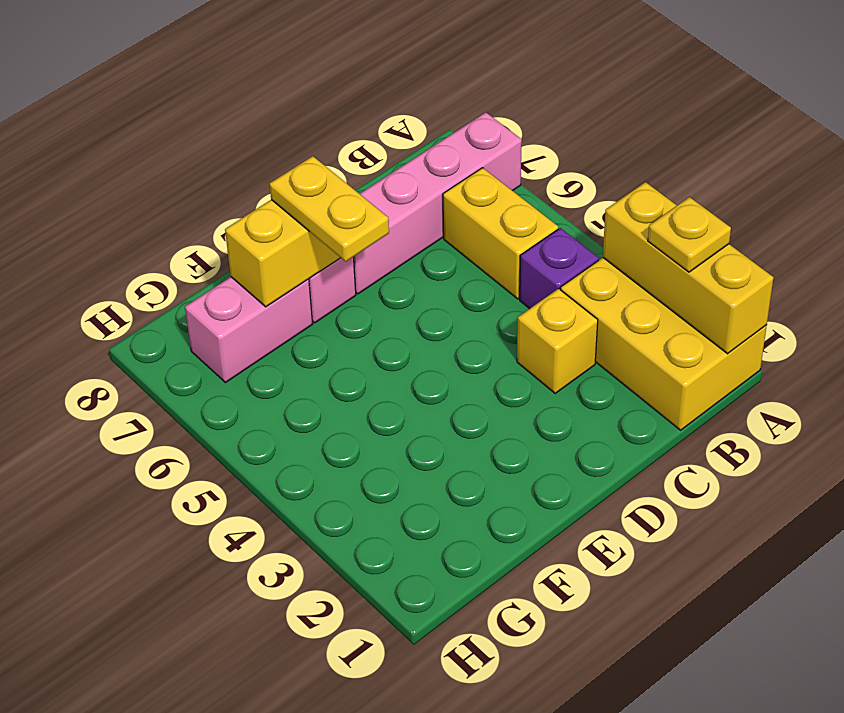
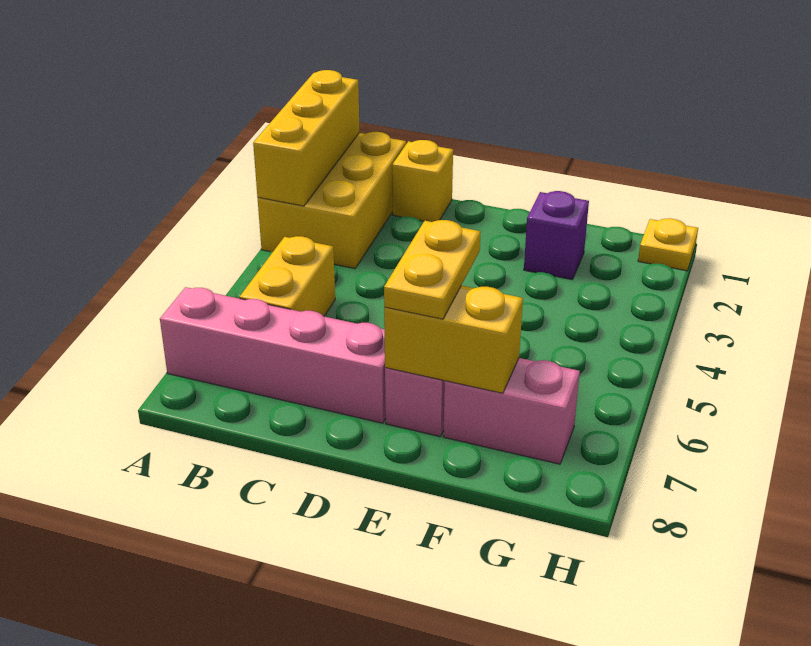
yellow 1x1 plate [648,197,731,272] -> yellow 1x1 plate moved to [638,218,698,271]
purple 1x1 brick [520,228,599,309] -> purple 1x1 brick moved to [524,191,589,280]
yellow 1x1 brick [517,289,598,393] -> yellow 1x1 brick moved to [392,140,453,222]

